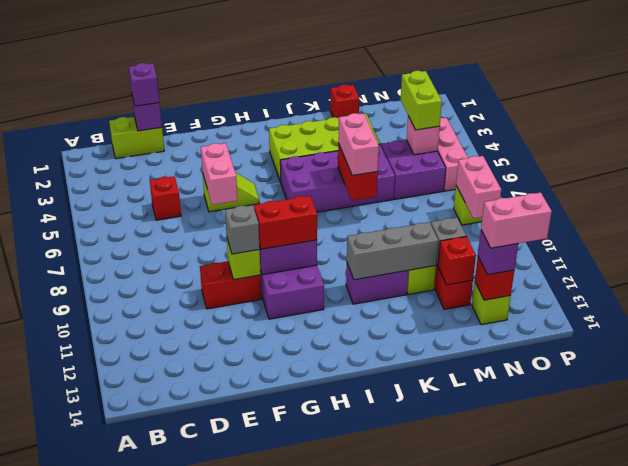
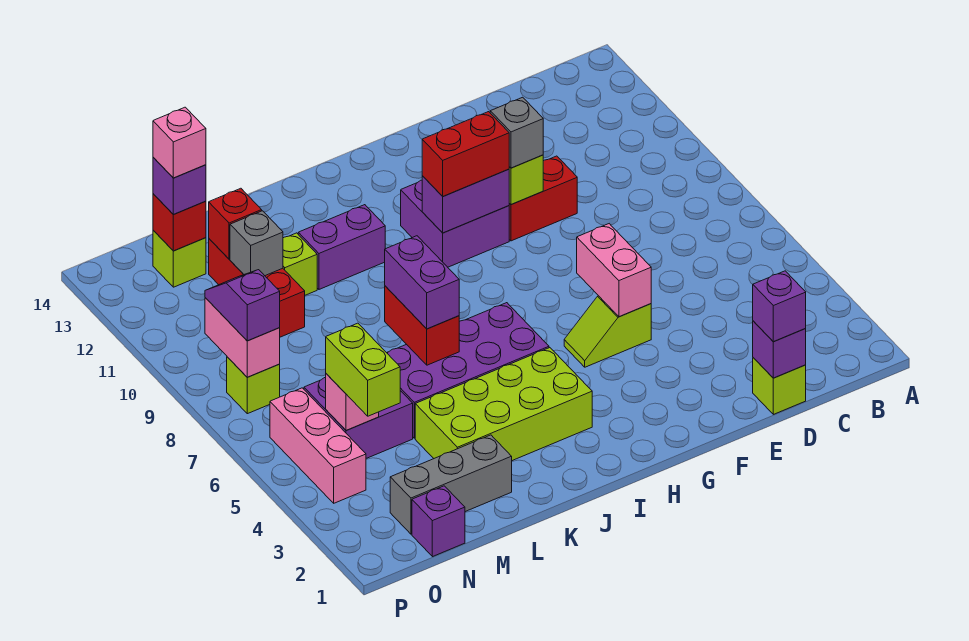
lime 1x2 brick [109,117,164,159] -> lime 1x1 brick [753,358,806,414]
red 1x1 brick [150,176,181,220] -> none
grey 1x3 brick [347,222,438,280] -> grey 1x3 brick moved to [390,435,512,534]
pink 1x2 brick [338,113,379,176] -> purple 1x2 brick [385,236,459,329]
red 1x1 brick [330,85,359,118] -> none
none -> purple 1x1 brick [412,486,465,557]
pink 1x2 brick [481,192,552,248] -> pink 1x1 brick [153,107,206,178]
none -> purple 1x2 slope [205,270,280,341]

